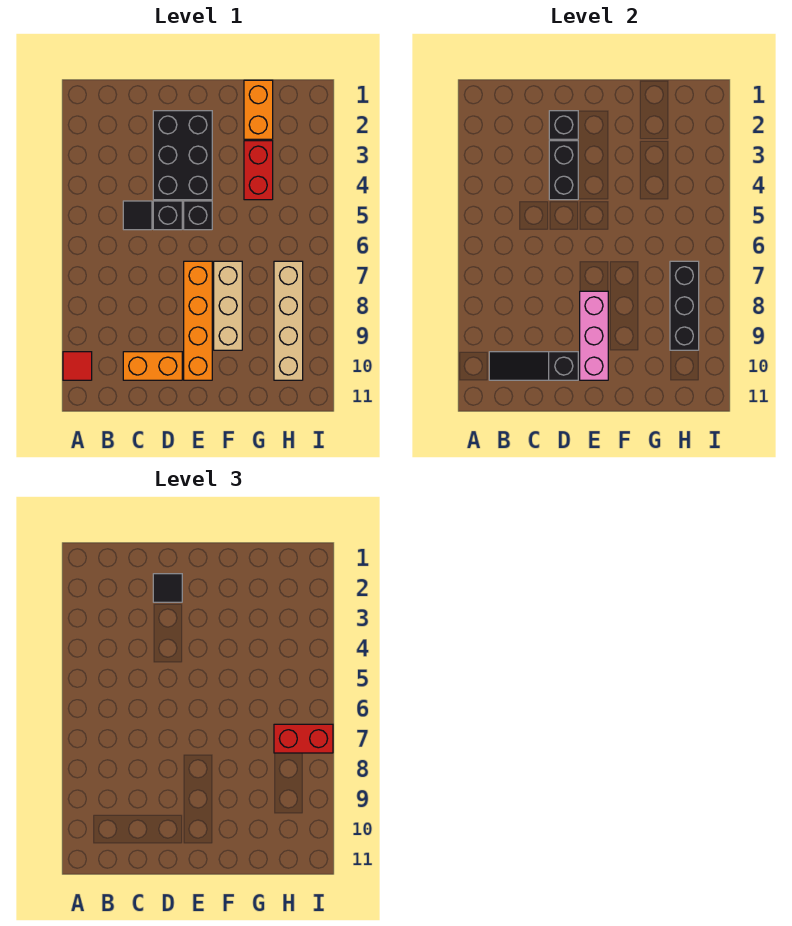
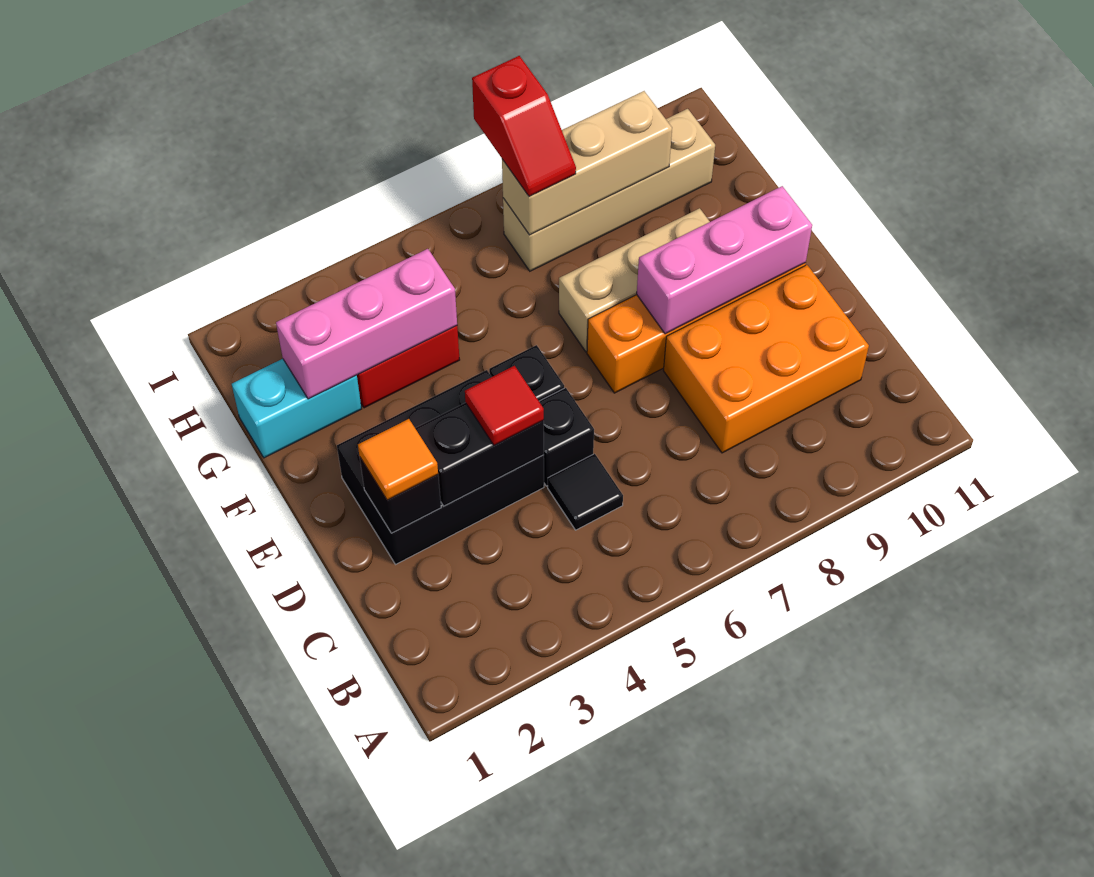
red 1x1 tile [63,352,92,380] -> red 1x1 tile moved to [465,366,544,445]
black 1x3 slope [489,352,578,380] -> none
orange 1x2 brick [123,352,182,380] -> orange 2x3 brick [664,265,869,453]
black 1x1 tile [153,574,182,602] -> orange 1x1 tile [358,419,438,500]
orange 1x2 brick [244,80,273,139] -> cyan 1x2 brick [232,359,362,458]
none -> pink 1x3 brick [276,249,457,399]
black 1x3 brick [670,261,699,350] -> tan 1x3 brick [502,91,672,235]
red 1x2 brick [274,724,333,753] -> red 1x2 slope [472,56,576,197]

